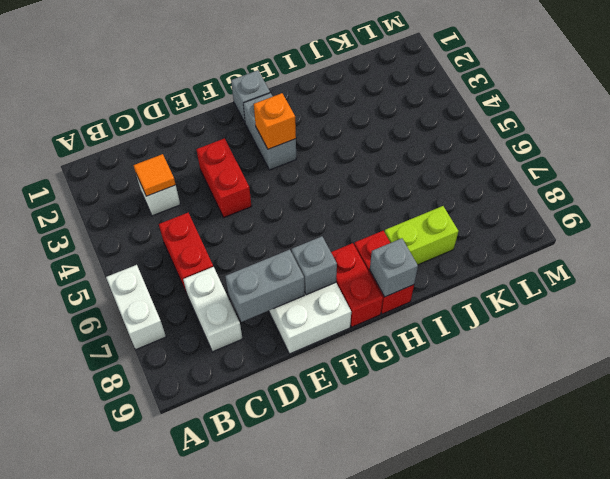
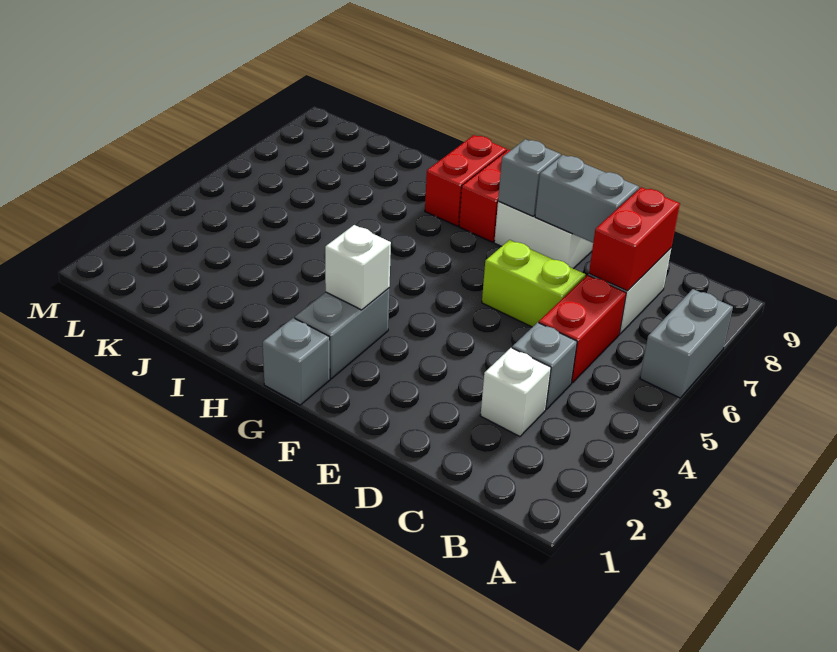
white 1x2 brick [106,265,166,349] -> grey 1x2 brick [640,289,733,398]
orange 1x1 tile [133,154,176,196] -> none
red 1x2 brick [196,138,252,218] -> red 1x2 brick moved to [589,187,680,291]
orange 1x1 brick [254,93,296,149] -> white 1x1 brick [325,225,391,310]
grey 1x1 brick [370,238,418,297] -> grey 1x1 brick moved to [512,322,577,409]
lime 1x2 brick [385,206,458,265] -> lime 1x2 brick moved to [482,240,586,327]

